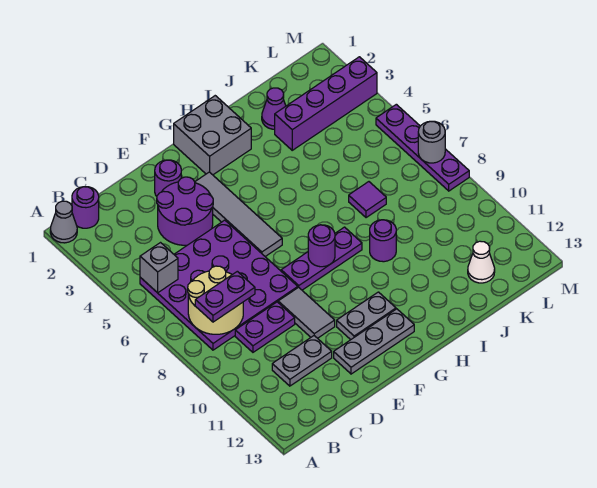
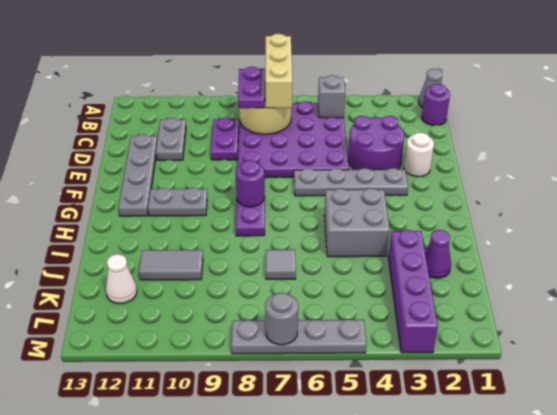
none -> tan 1x3 brick [265,34,292,108]
purple 1x1 round brick [155,160,181,196] -> white 1x1 round brick [404,132,434,177]
grey 1x2 tile [278,287,335,338] -> grey 1x2 tile moved to [139,250,203,280]
grey 1x3 plate [334,309,414,374] -> grey 1x4 plate [119,134,157,216]
grey 1x4 tile [195,172,282,257] -> grey 1x4 plate [294,168,408,196]
grey 1x2 plate [337,292,396,340] -> grey 1x2 plate turned to [148,188,207,216]
grey 2x2 brick [174,96,251,175] -> grey 2x2 brick moved to [324,188,390,257]
purple 1x1 round brick [370,220,396,262] -> none
purple 1x1 tile [349,182,386,218] -> grey 1x1 tile [266,249,296,279]
purple 1x4 plate [376,104,469,191] -> grey 1x4 plate [231,320,366,354]

